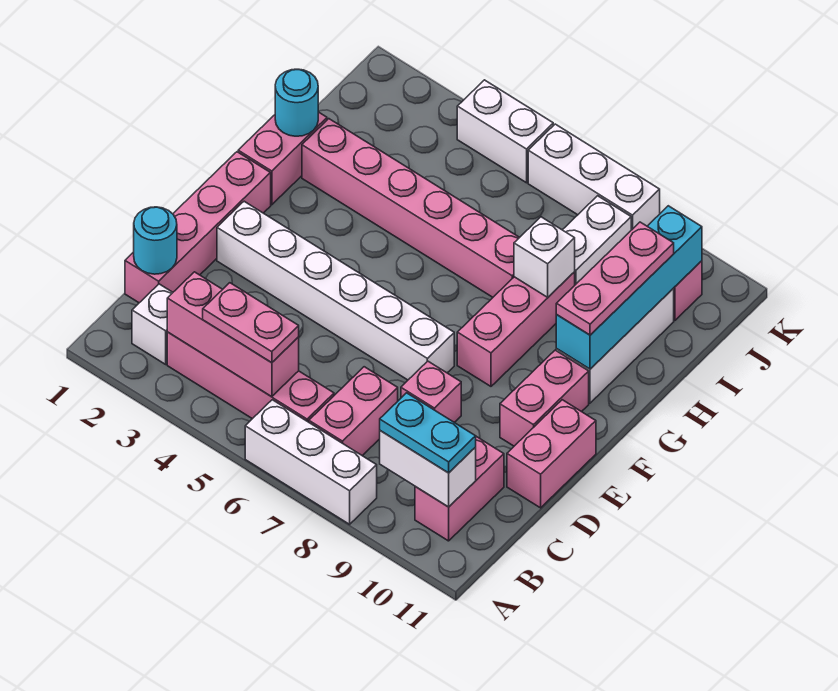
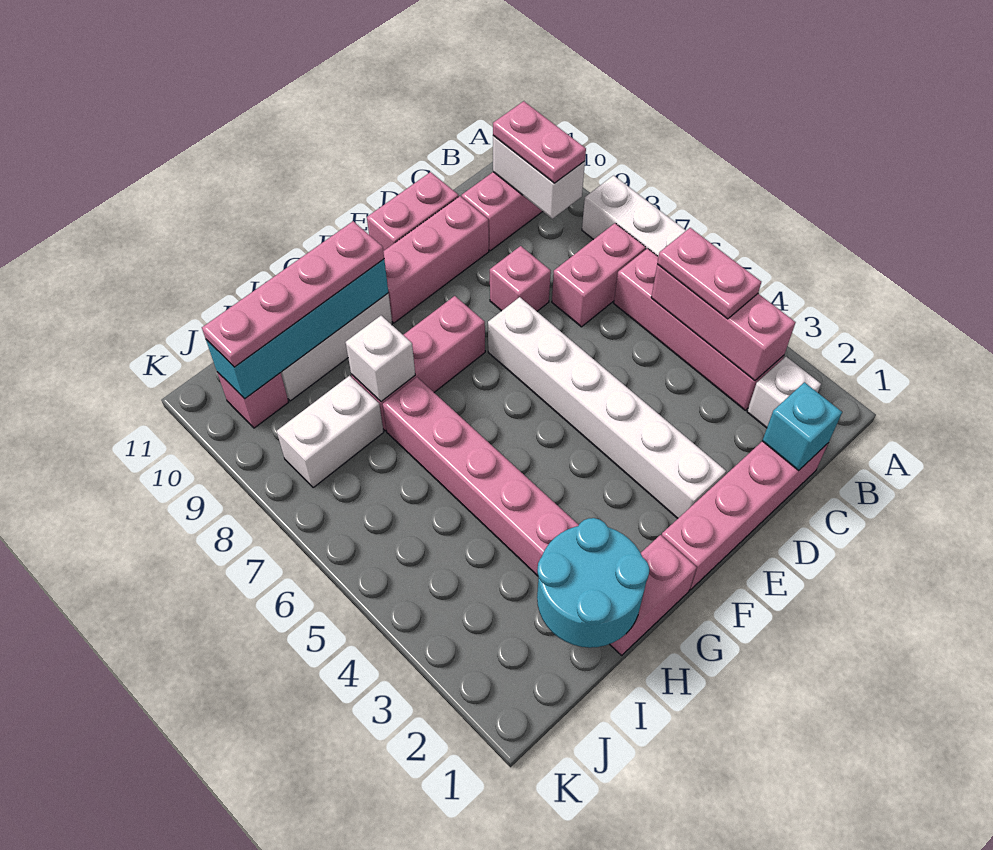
cyan 1x2 plate [380,393,476,473] -> pink 1x2 plate [493,101,586,183]
cyan 1x1 round brick [134,207,177,274] -> cyan 1x1 brick [762,382,842,471]
pink 1x2 brick [500,350,589,446] -> pink 1x3 brick [383,196,489,323]
pink 1x3 plate [556,222,674,335] -> pink 1x4 plate [202,221,384,367]
cyan 1x1 round brick [275,69,318,136] -> cyan 2x2 round brick [537,518,649,648]
white 1x2 brick [457,80,553,183] -> none
white 1x3 brick [528,124,660,230] -> none

